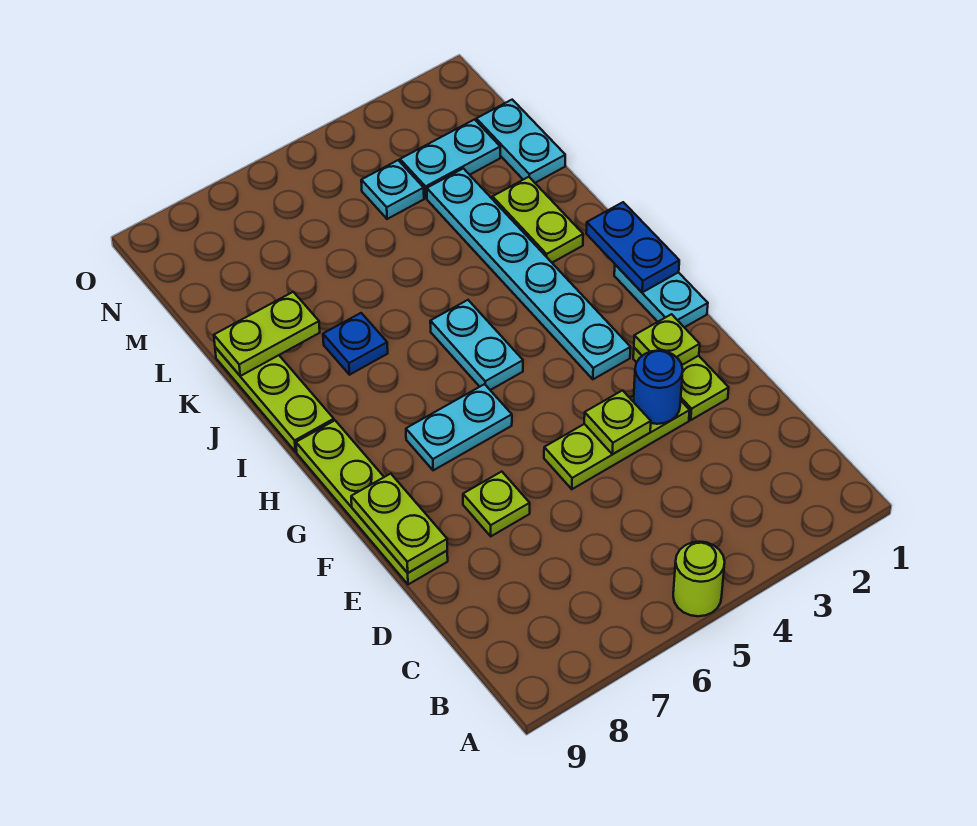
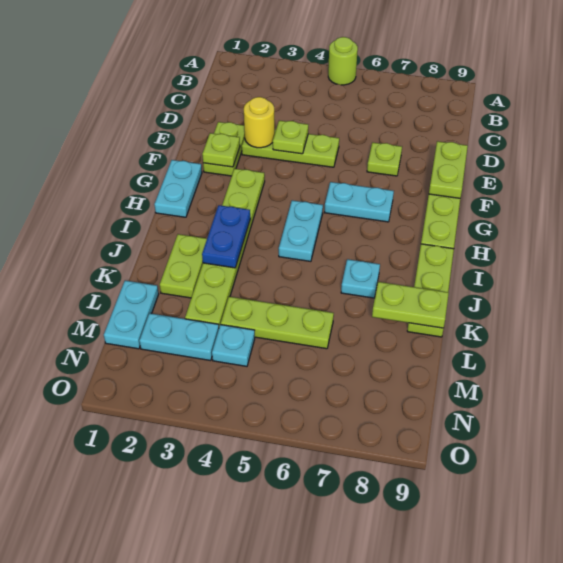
blue 1x1 round brick [634,351,683,424] -> yellow 1x1 round brick [244,97,275,148]
cyan 1x6 plate [427,168,631,379] -> lime 1x6 plate [185,169,265,327]
blue 1x2 plate [586,202,679,292] -> blue 1x2 plate moved to [202,205,250,268]
blue 1x1 plate [323,313,388,375] -> cyan 1x1 plate [341,259,380,298]
none -> lime 1x3 plate [221,297,334,349]

